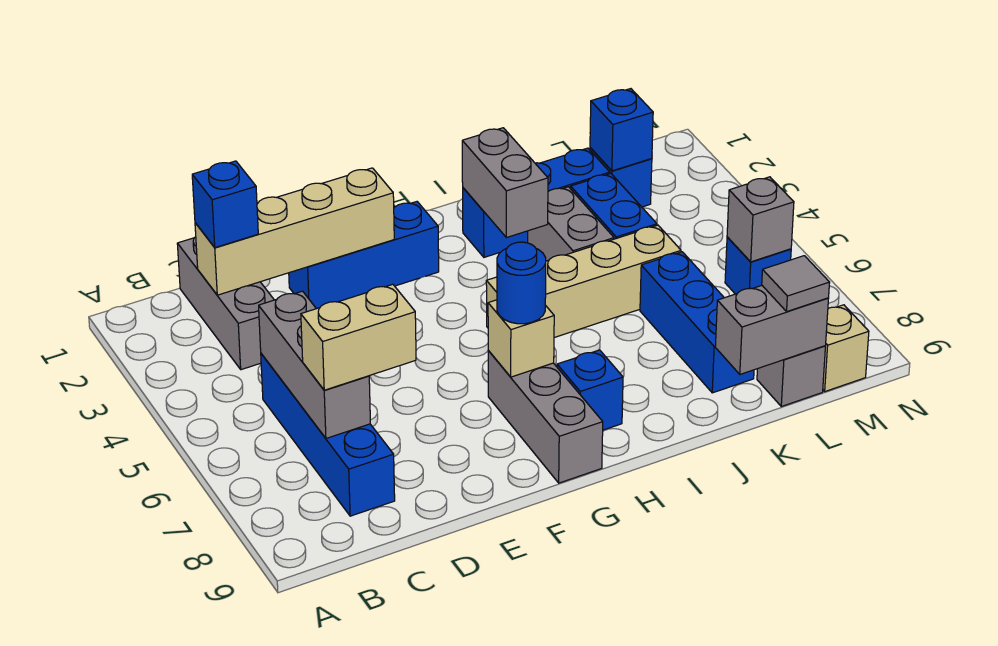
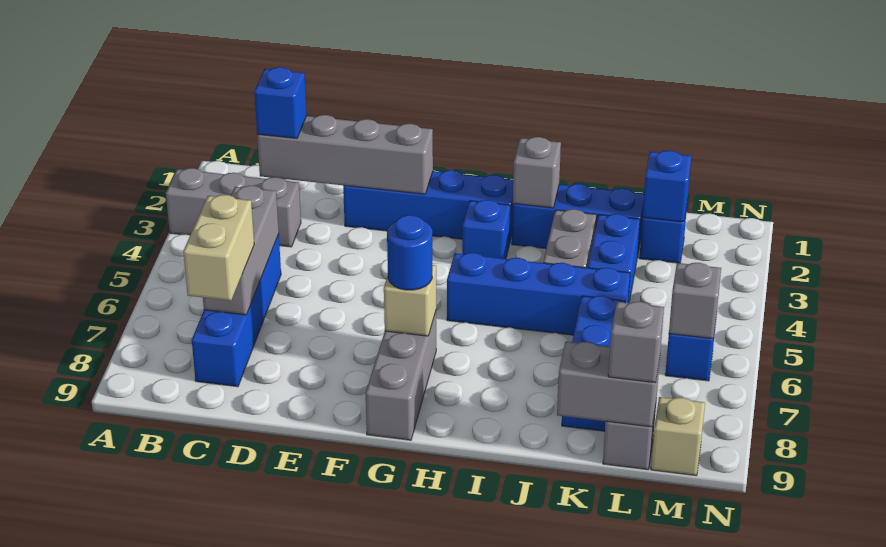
grey 1x3 brick [177,237,274,370] -> grey 1x3 brick turned to [166,168,301,247]
tan 1x4 brick [195,168,394,295] -> grey 1x4 brick [257,115,433,194]
tan 1x2 brick [301,284,416,390] -> tan 1x2 brick turned to [183,195,254,301]
blue 1x3 brick [289,202,439,309] -> blue 1x4 brick [343,170,513,244]
tan 1x4 brick [486,225,681,338] -> blue 1x4 brick [447,253,630,335]
blue 1x1 brick [557,350,623,430] -> blue 1x1 brick moved to [462,200,510,259]
grey 1x2 brick [462,128,548,238] -> grey 1x1 brick [513,137,561,208]
grey 1x1 tile [762,256,830,311] -> grey 1x1 brick [608,302,664,383]

